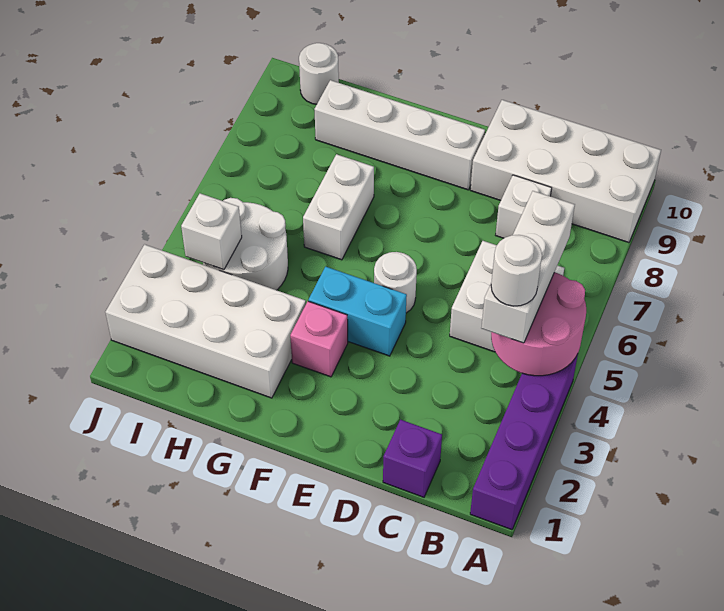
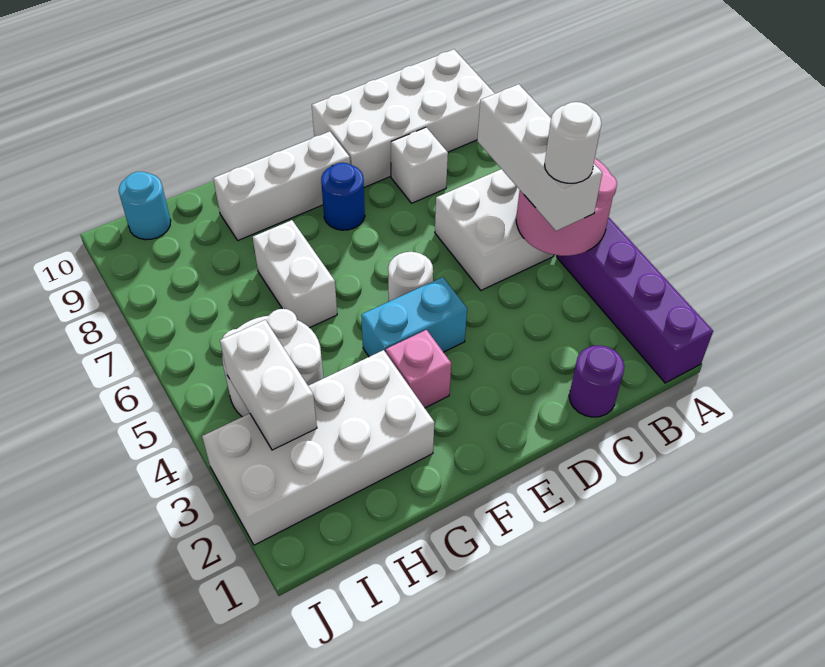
purple 1x1 brick [383,420,442,497] -> purple 1x1 round brick [569,346,624,417]
none -> blue 1x1 round brick [321,163,365,230]
white 1x4 brick [314,80,485,190] -> white 1x3 brick [213,131,350,240]
white 1x1 brick [181,193,242,270] -> white 1x2 brick [220,320,317,450]
white 1x1 round brick [299,43,339,104] -> cyan 1x1 round brick [119,172,171,240]

